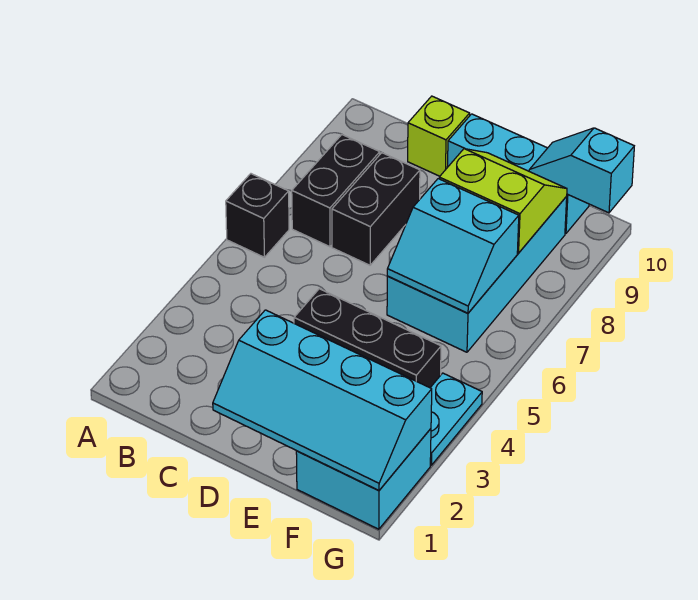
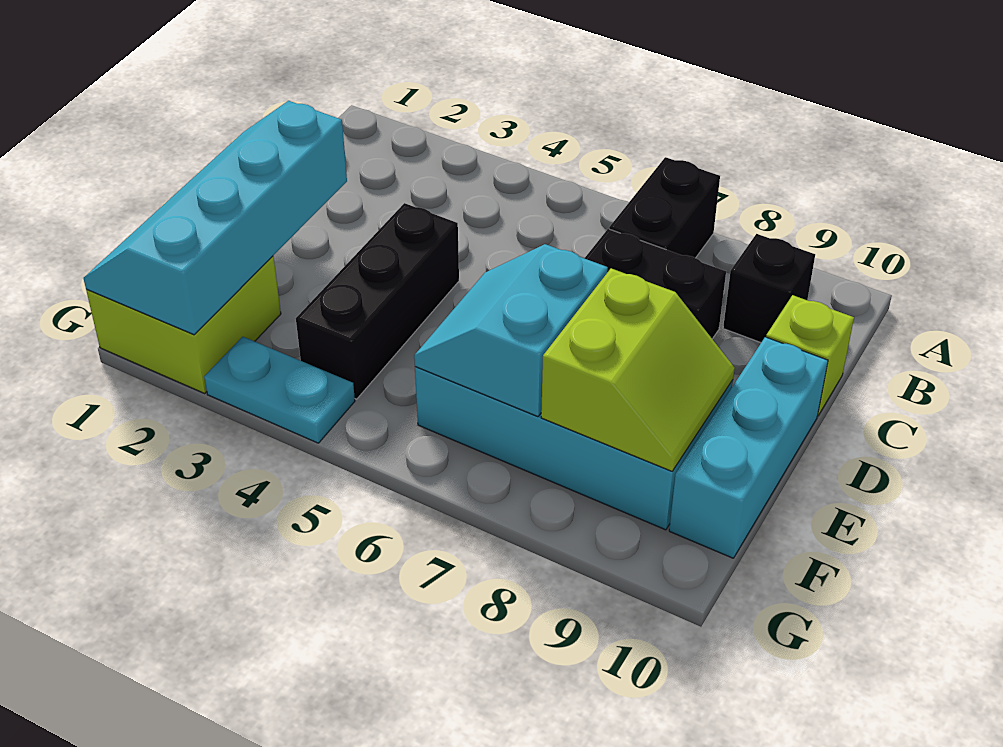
black 1x1 brick [226,174,289,257] -> black 1x1 brick moved to [723,234,815,343]
black 1x2 brick [292,135,380,247] -> black 1x2 brick turned to [609,157,720,258]
cyan 2x2 brick [296,429,431,529] -> lime 2x2 brick [86,256,281,393]
cyan 1x2 slope [529,128,634,213] -> none

